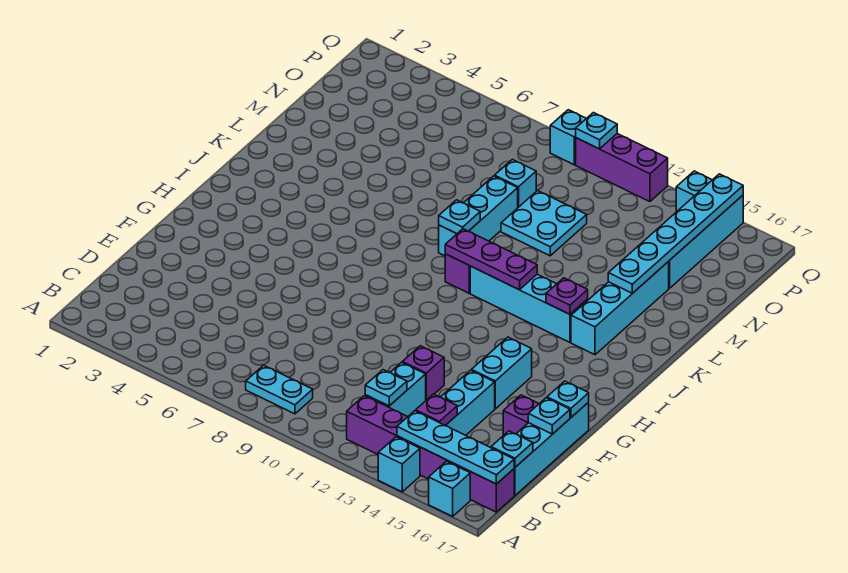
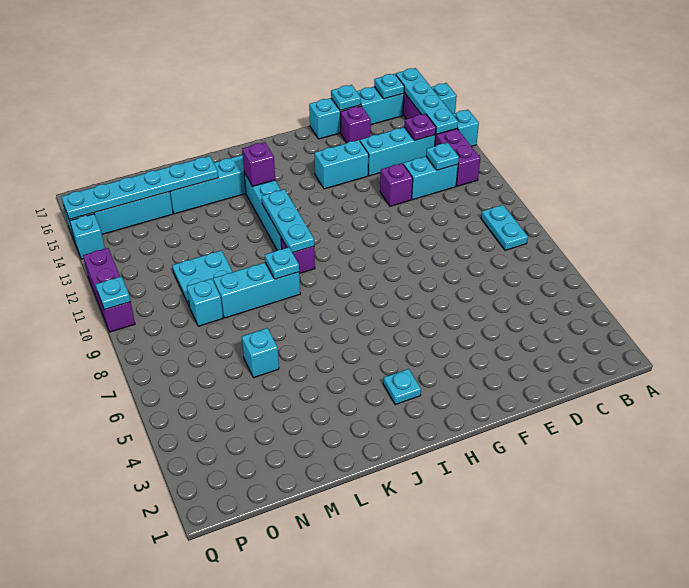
cyan 1x1 plate [547,381,589,417] -> cyan 1x1 plate moved to [383,369,421,405]
purple 1x3 plate [445,229,537,290] -> cyan 1x3 plate [262,189,314,253]
purple 1x1 plate [546,278,588,314] -> purple 1x1 brick [242,142,275,186]
cyan 1x1 brick [550,110,586,165] -> cyan 1x1 brick moved to [242,328,279,378]

